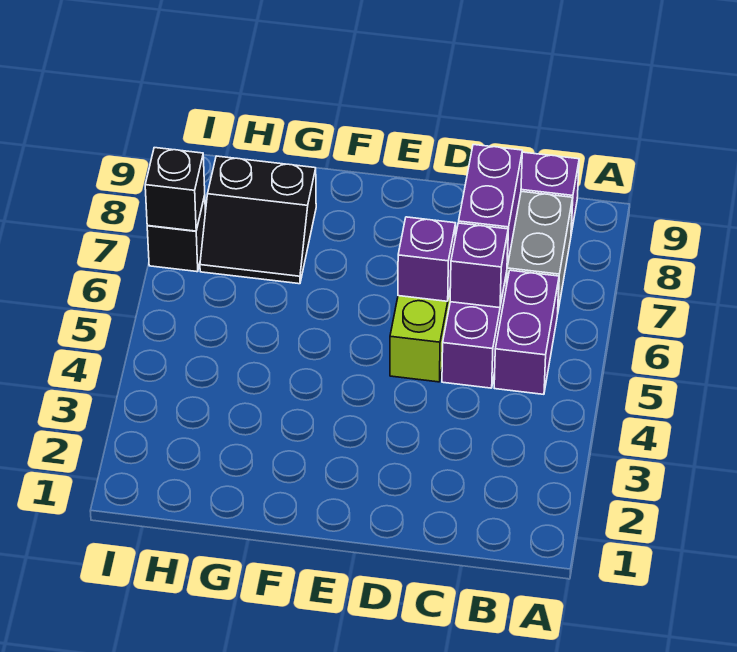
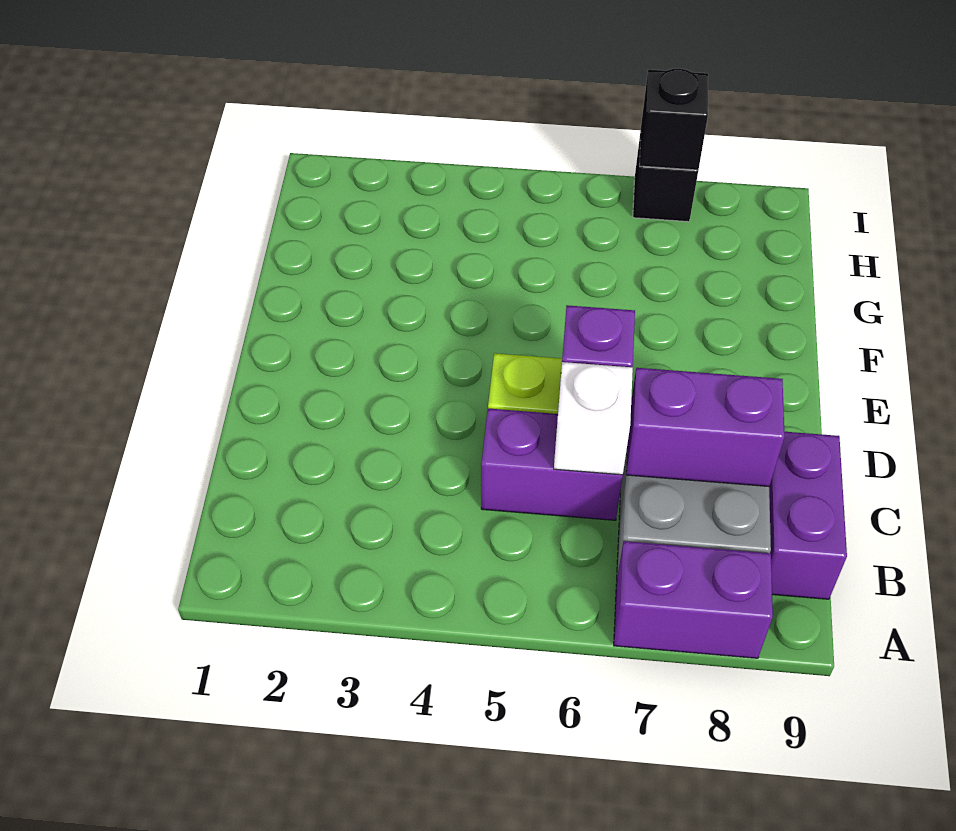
purple 1x2 brick [494,270,559,394] -> purple 1x2 brick moved to [614,541,773,658]
purple 1x1 brick [450,223,508,308] -> white 1x1 brick [554,362,633,475]
black 2x2 slope [200,156,316,284] -> none

